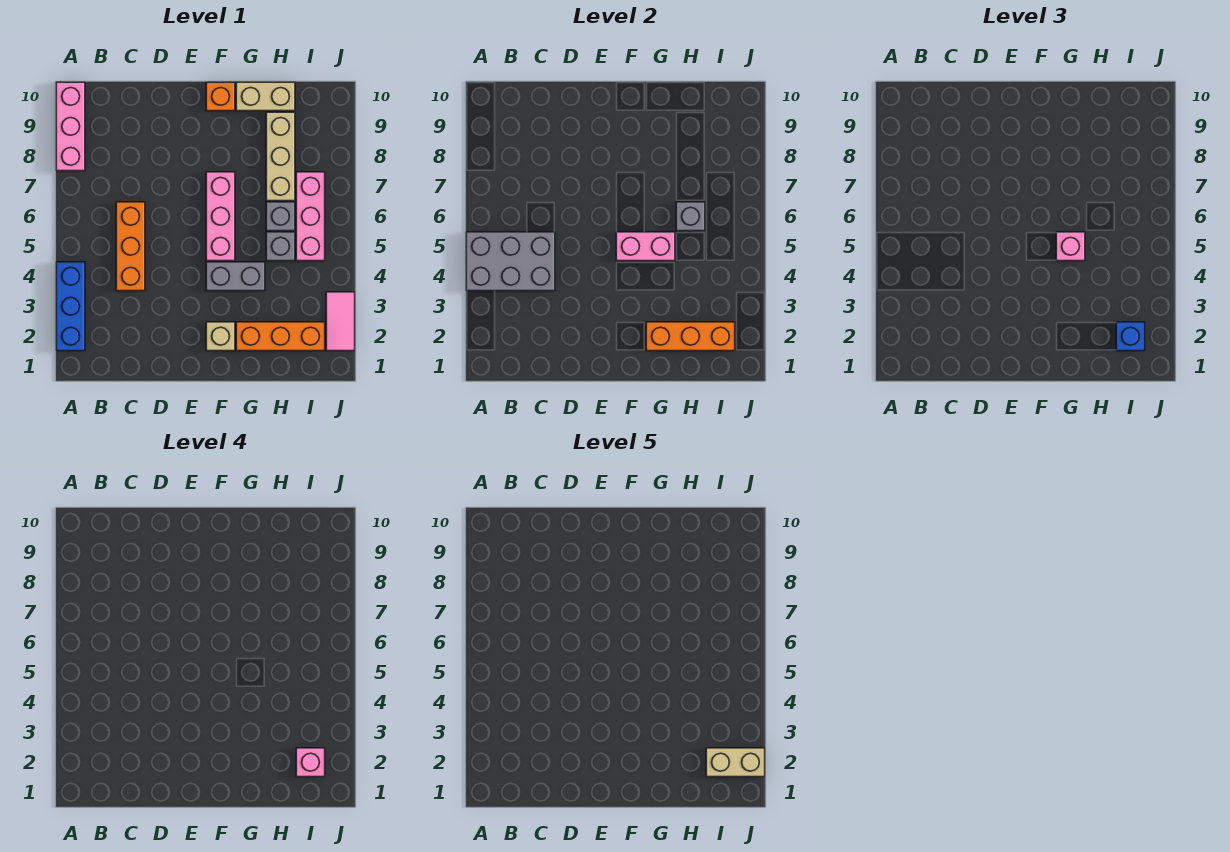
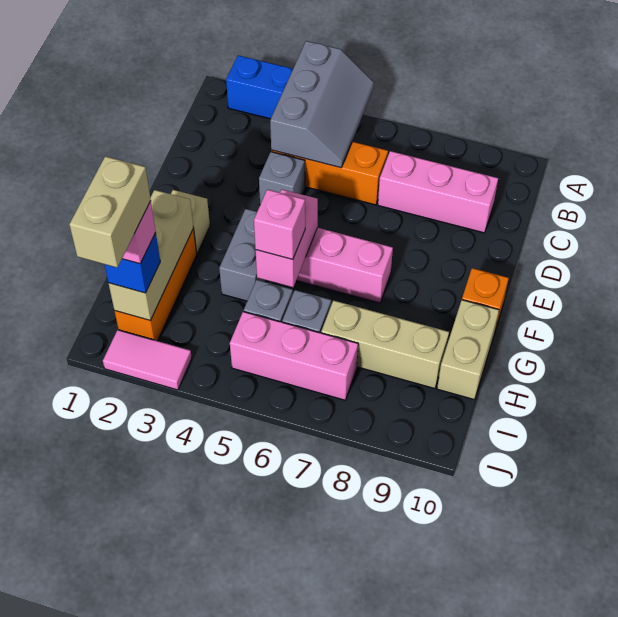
grey 2x3 brick [466,232,555,291] -> grey 2x3 slope [270,41,374,168]
pink 1x3 brick [56,82,85,171] -> pink 1x3 brick moved to [378,151,498,233]
orange 1x3 brick [646,322,735,351] -> tan 1x3 brick [108,190,193,321]
grey 1x1 brick [676,202,705,231] -> grey 1x1 brick moved to [259,152,305,204]

